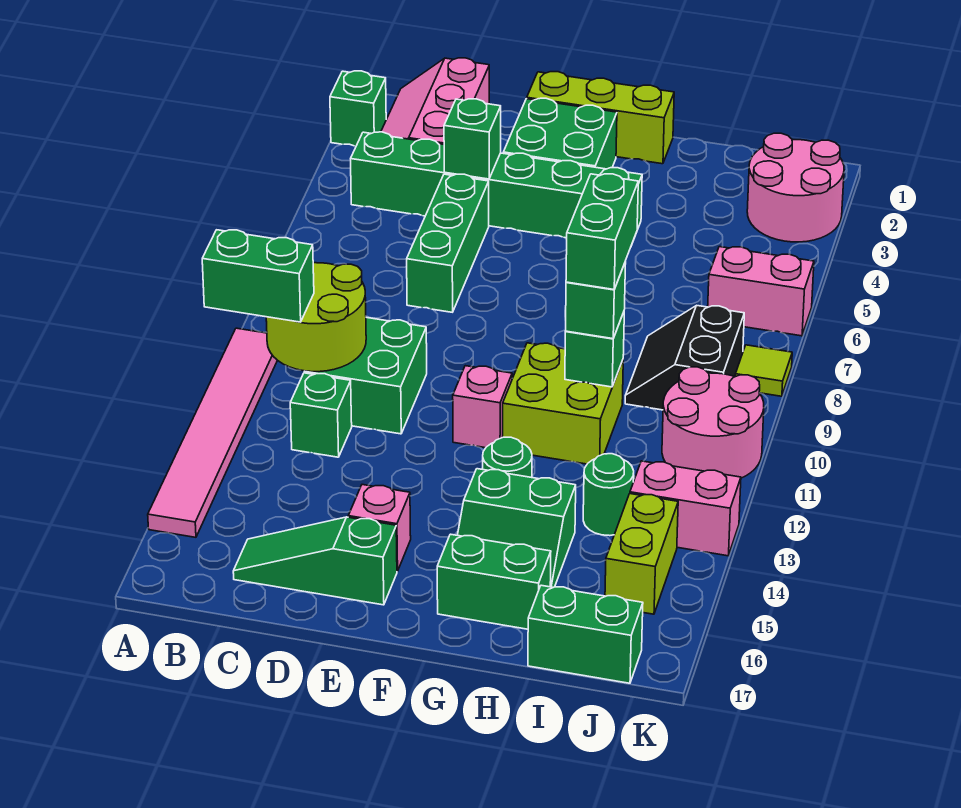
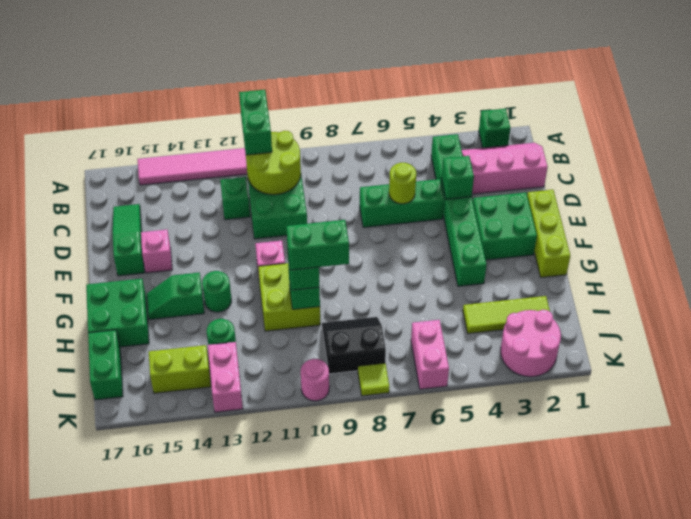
none -> lime 1x1 round brick [389,163,416,204]
green 2x2 slope [458,469,576,587] -> green 1x2 slope [147,273,204,320]
green 1x2 brick [437,534,551,629] -> green 2x2 brick [86,279,149,347]
none -> lime 1x3 tile [463,296,550,334]
pink 2x2 round brick [662,367,764,478] -> pink 1x1 round brick [301,359,329,401]

